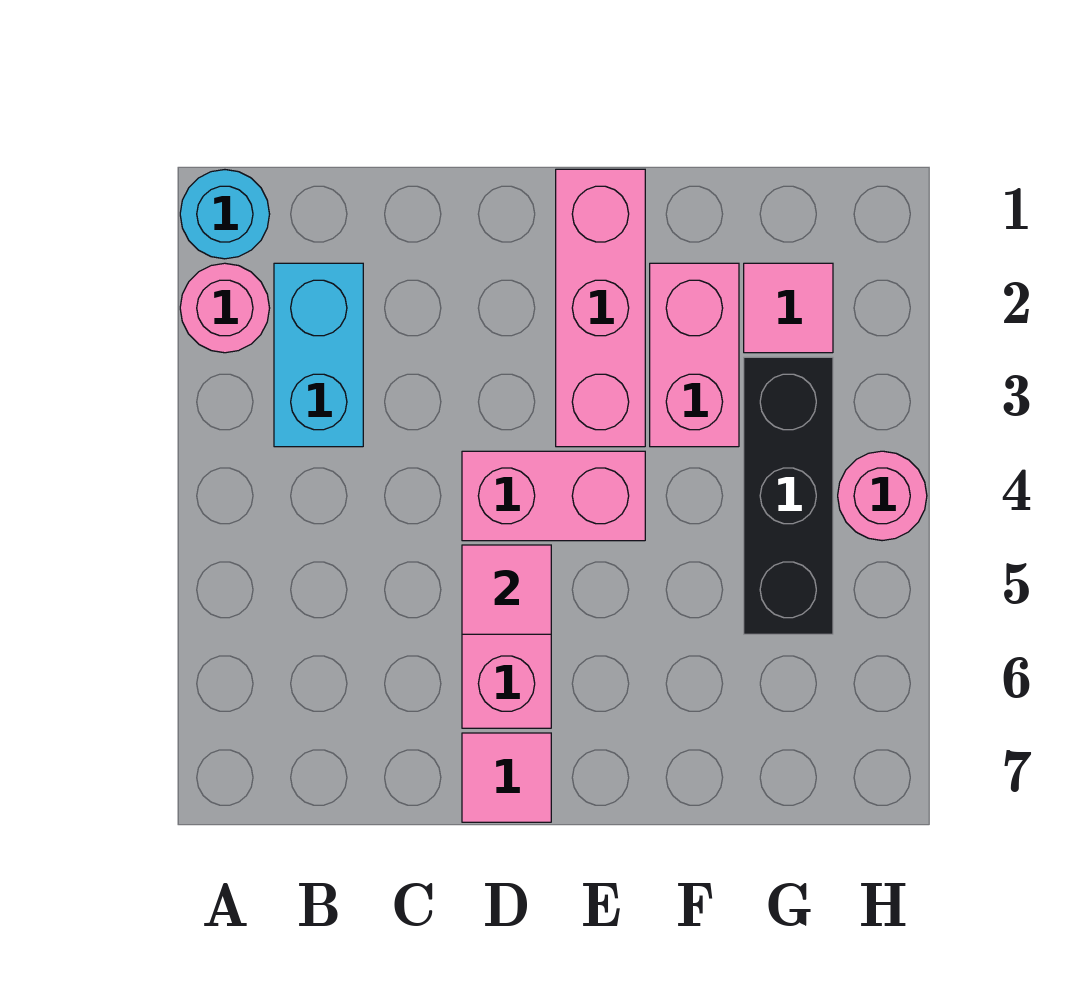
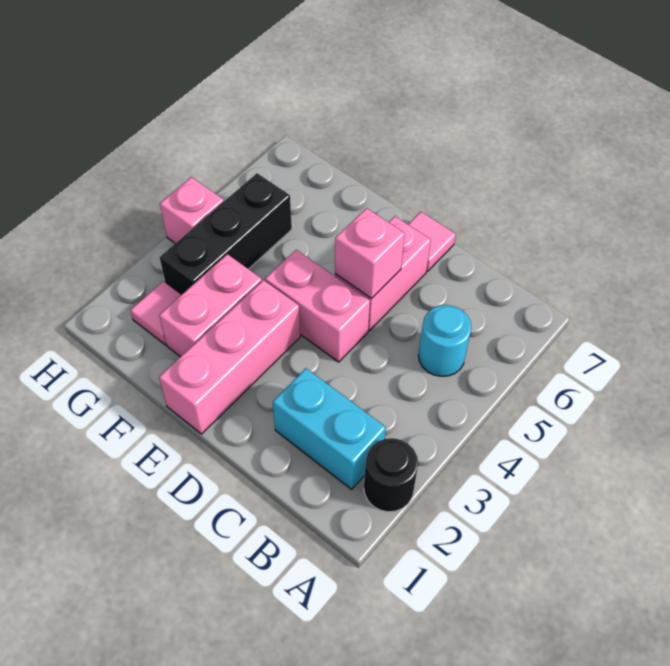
cyan 1x1 round brick [180,170,270,259] -> cyan 1x1 round brick moved to [419,305,471,376]
pink 1x1 round brick [180,263,270,353] -> black 1x1 round brick [364,438,418,512]
cyan 1x2 brick [274,263,363,447] -> cyan 1x2 brick turned to [273,368,386,489]
pink 1x1 tile [462,545,551,634] -> pink 1x1 brick [335,208,405,299]
pink 1x1 round brick [838,451,927,541] -> pink 1x1 brick [160,177,224,243]

